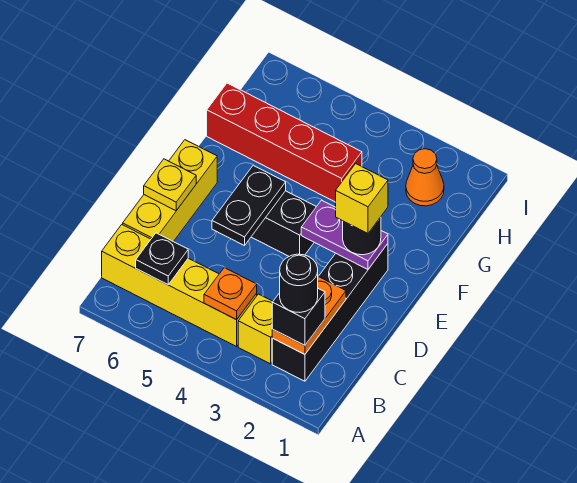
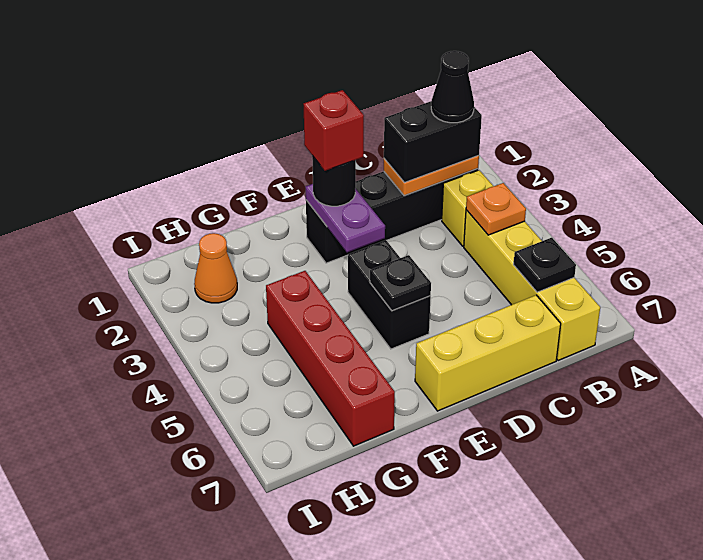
black 1x1 brick [272,289,325,345] -> black 1x2 brick [384,101,482,182]
black 1x1 round brick [280,254,318,312] -> black 1x1 cone [431,51,474,123]
black 1x2 plate [212,165,286,246] -> black 1x1 plate [370,255,431,311]
yellow 1x1 plate [144,159,196,211] -> none
yellow 1x1 brick [336,164,388,233] -> red 1x1 brick [303,90,364,171]

